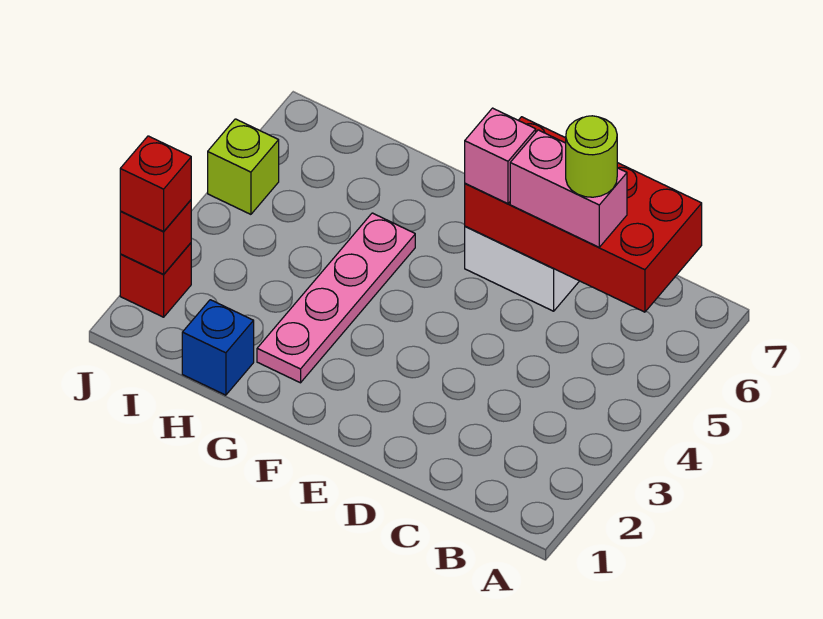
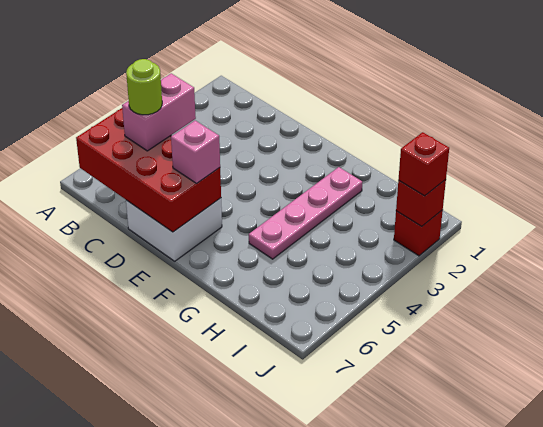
pink 1x2 brick [510,130,627,247] -> pink 1x2 brick turned to [122,73,196,151]
blue 1x1 brick [182,300,254,395] -> none
lime 1x1 brick [208,119,279,214] -> none

